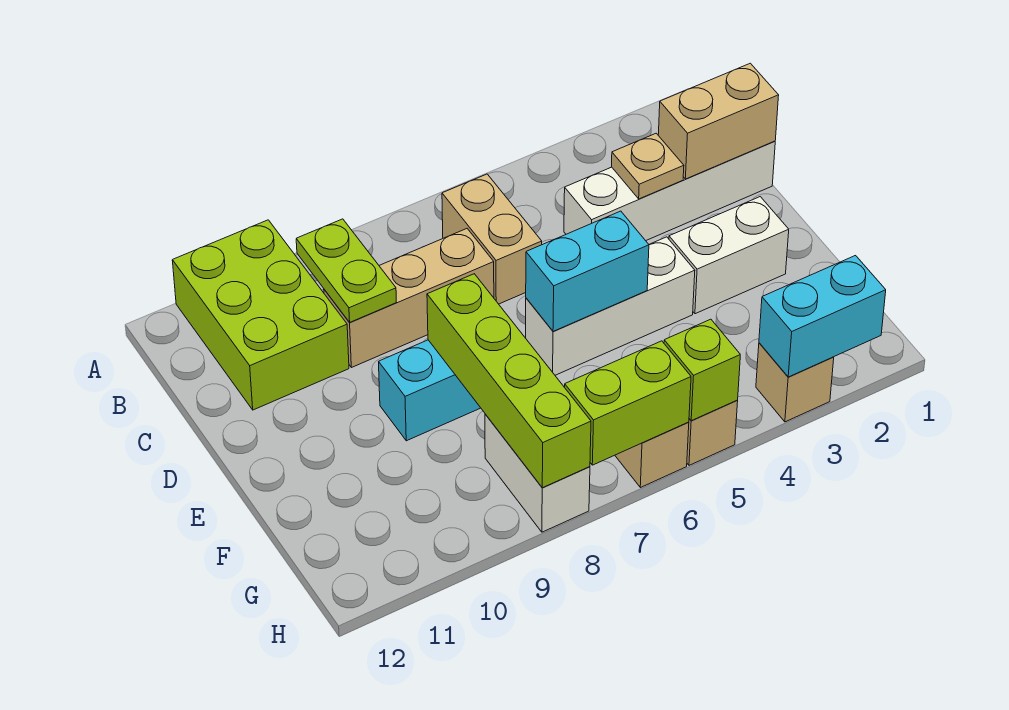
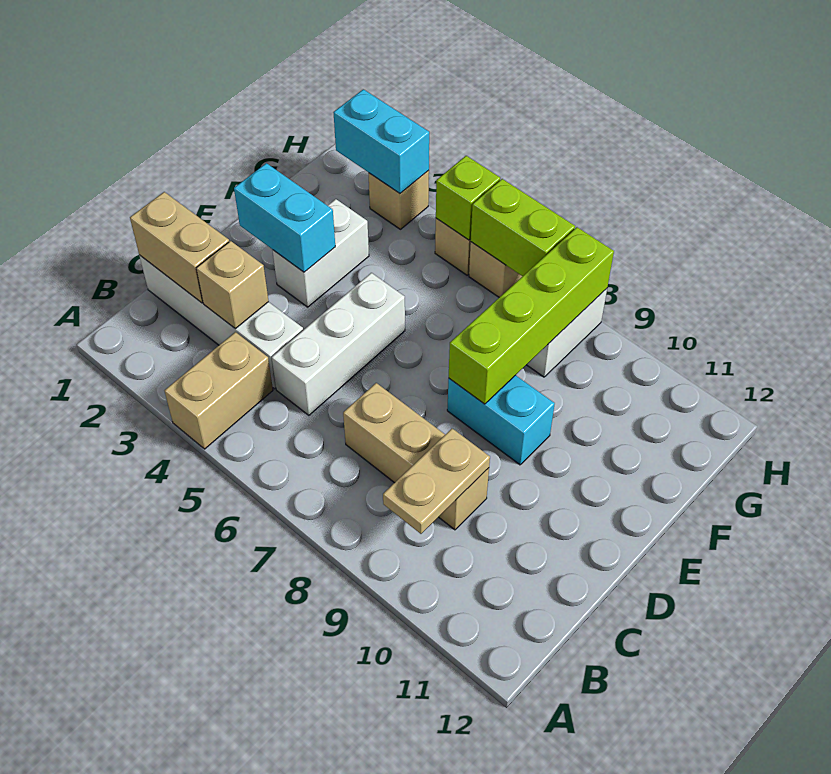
lime 2x3 brick [172,220,349,410] -> none
tan 1x2 brick [442,174,542,304] -> tan 1x2 brick moved to [165,332,273,449]
lime 1x2 plate [296,219,396,322] -> tan 1x2 plate [383,429,490,534]
tan 1x1 plate [612,133,684,199] -> tan 1x1 brick [196,241,269,329]
white 1x2 brick [669,197,789,314] -> white 1x2 brick turned to [272,199,369,307]
white 1x3 brick [526,237,695,375] -> white 1x3 brick turned to [272,273,405,415]
cyan 1x2 brick [526,211,649,331] -> cyan 1x2 brick moved to [234,163,335,272]

